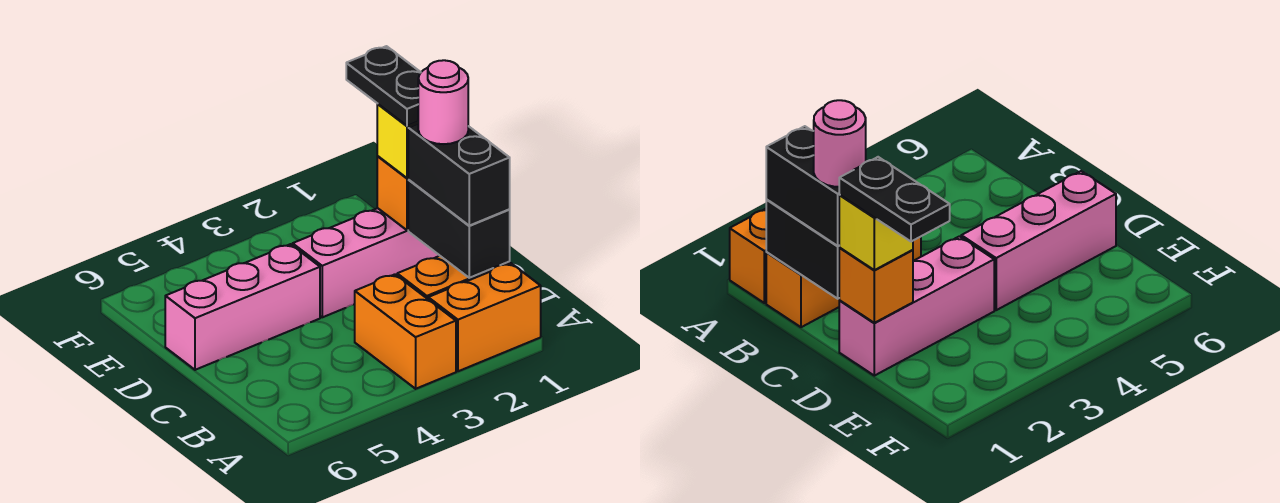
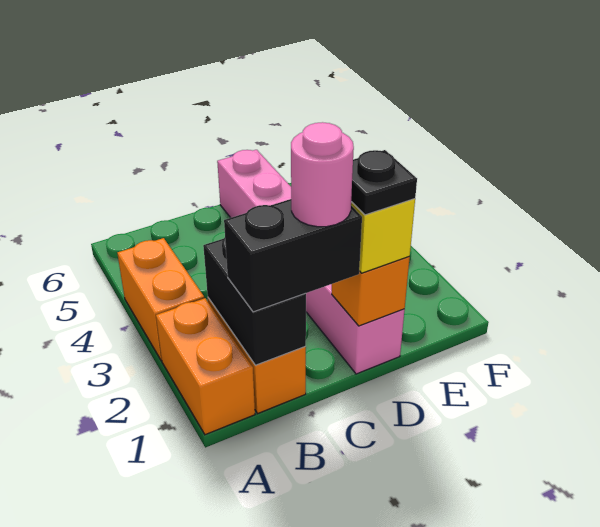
orange 1x2 brick [354,274,456,389] -> orange 1x2 brick turned to [117,238,204,361]
black 1x2 brick [408,180,510,278] -> black 1x2 brick turned to [203,238,306,365]
black 1x2 plate [346,46,421,126] -> black 1x1 plate [351,150,417,215]

